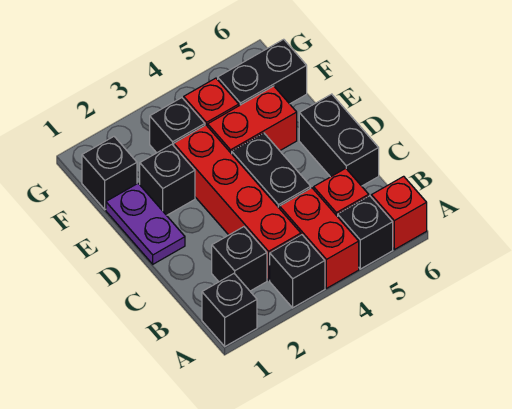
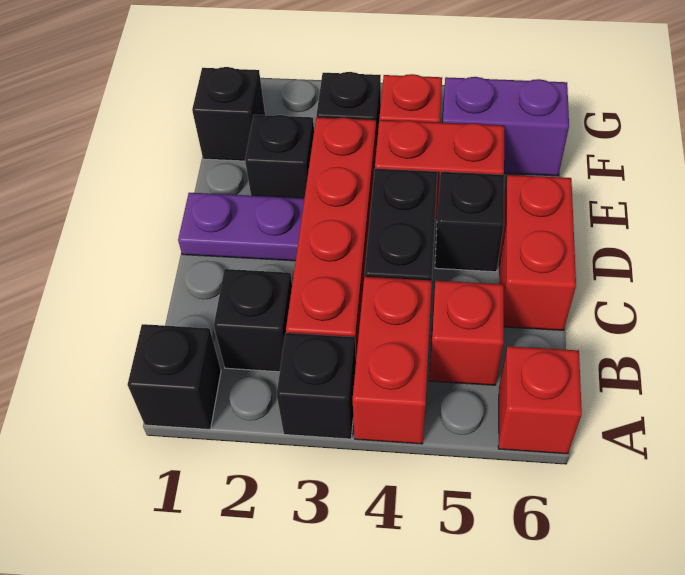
black 1x1 brick [338,196,393,269] -> black 1x1 brick moved to [435,172,504,272]
black 1x2 brick [299,94,379,186] -> red 1x2 brick [500,175,576,330]
purple 1x2 plate [106,184,185,264] -> purple 1x2 plate turned to [178,193,304,261]
black 1x2 brick [218,39,307,106] -> purple 1x2 brick [442,77,569,176]

